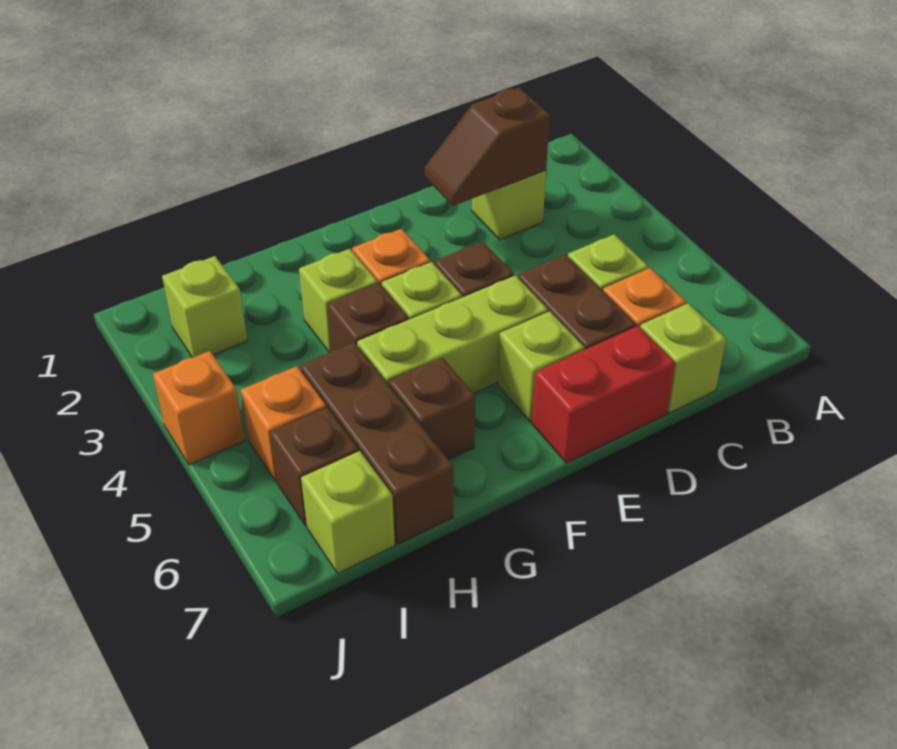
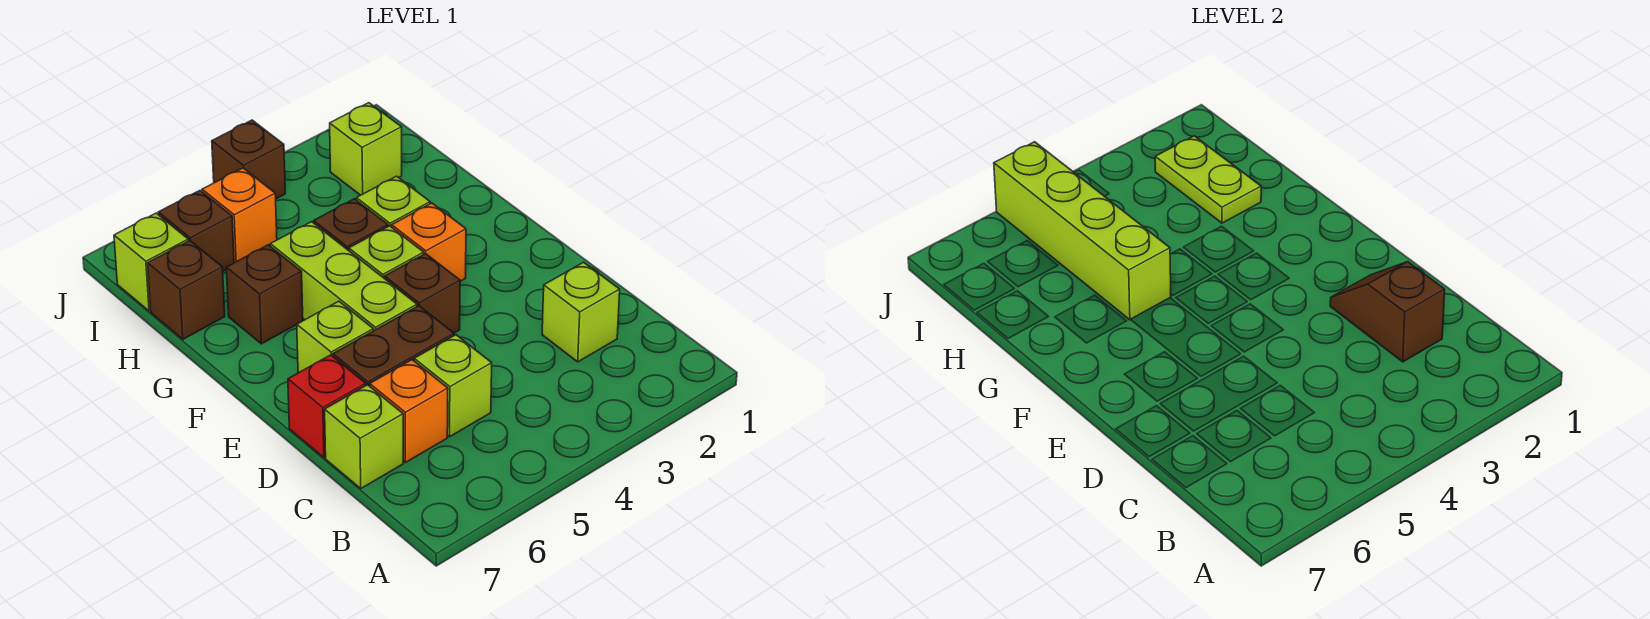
red 1x2 brick [532,326,675,463] -> red 1x1 brick [288,355,366,458]
none -> lime 1x4 brick [994,142,1171,320]
none -> lime 1x2 plate [1155,136,1261,223]
brown 1x3 brick [300,342,453,544] -> brown 1x1 brick [148,241,225,339]
orange 1x1 brick [153,351,245,465] -> brown 1x1 brick [212,120,285,199]

